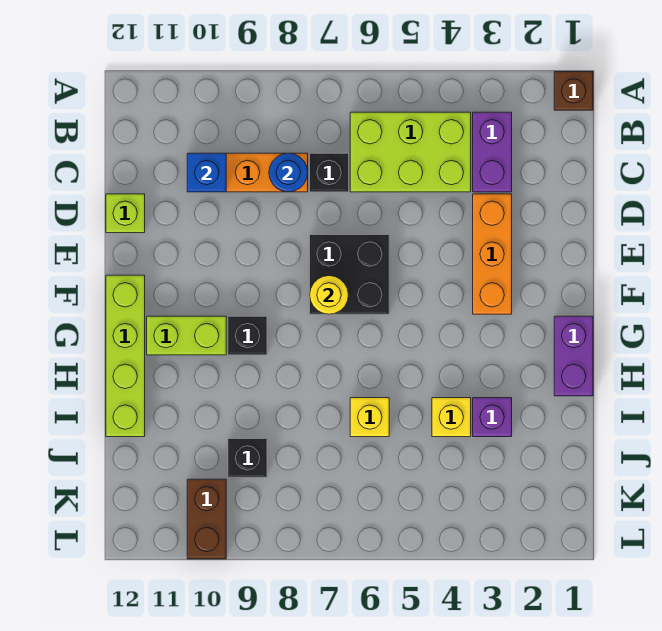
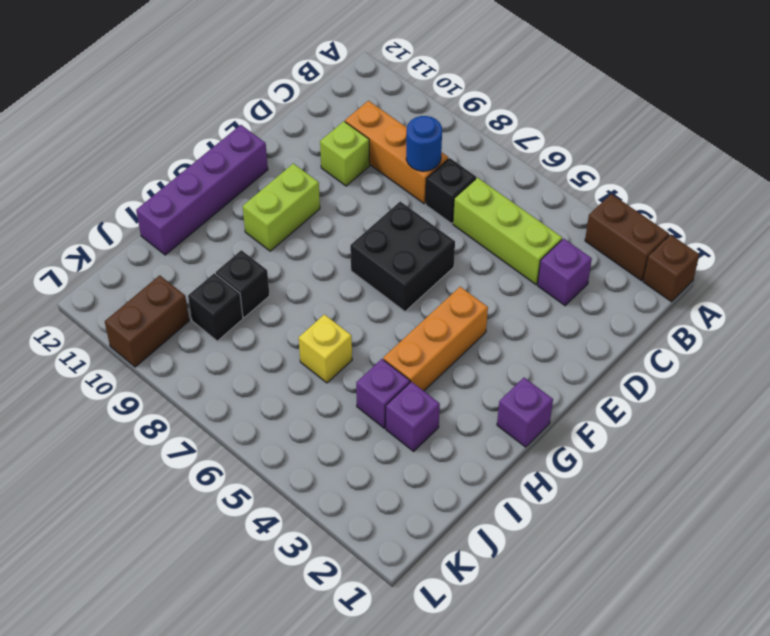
none -> brown 1x2 brick [585,194,669,281]
purple 1x2 brick [473,112,512,192] -> purple 1x1 brick [538,239,592,306]
lime 2x3 brick [350,112,471,192] -> lime 1x3 brick [453,178,562,285]
blue 1x1 brick [187,153,226,192] -> none
orange 1x3 brick [473,194,512,314] -> orange 1x3 brick moved to [383,287,488,391]
lime 1x1 brick [106,194,145,233] -> lime 1x1 brick moved to [320,121,370,186]
yellow 1x1 round brick [310,276,348,314] -> none
lime 1x4 brick [106,275,145,437] -> purple 1x4 brick [136,125,268,255]
purple 1x2 brick [554,316,593,396] -> purple 1x1 brick [497,378,553,447]
black 1x1 brick [228,316,267,355] -> black 1x1 brick moved to [216,250,270,317]
lime 1x2 brick [147,316,226,355] -> lime 1x2 brick turned to [243,163,320,251]
yellow 1x1 brick [432,398,471,437] -> purple 1x1 brick [356,359,410,428]

